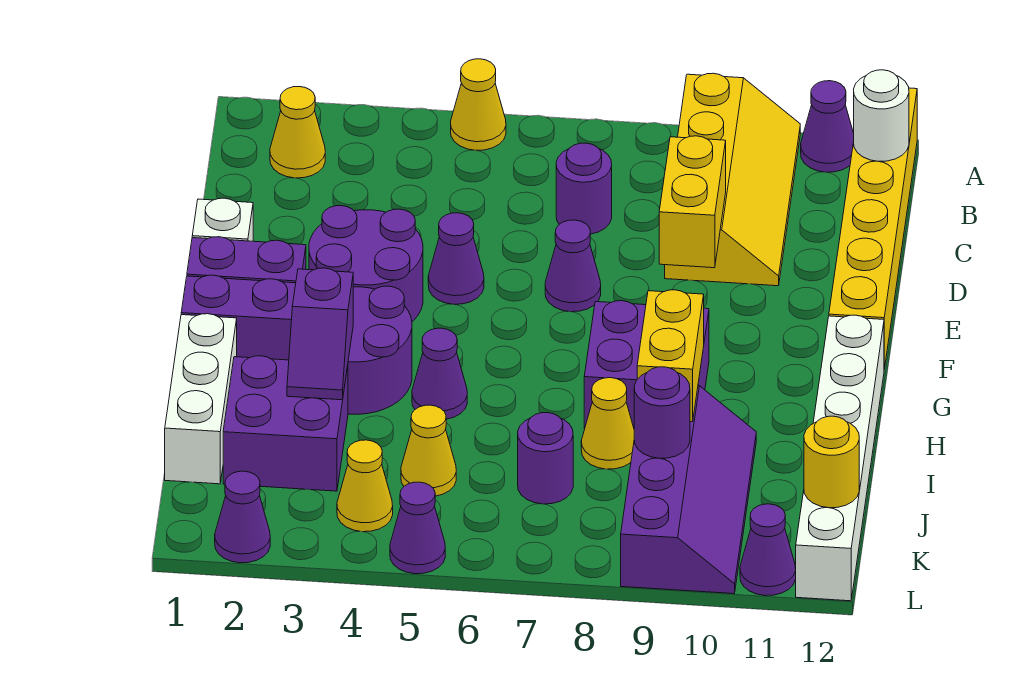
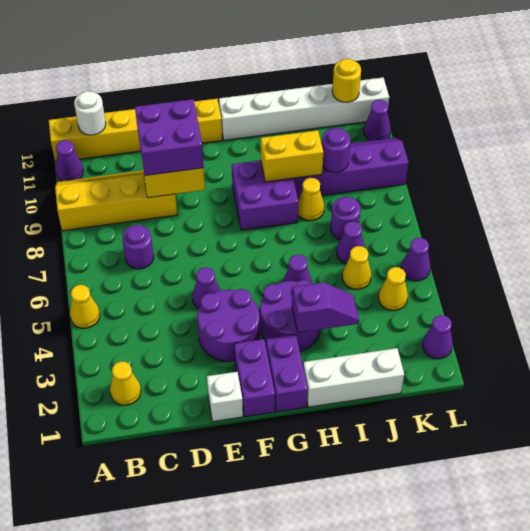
purple 1x1 cone [545,220,601,312] -> purple 1x1 cone moved to [336,221,365,264]
purple 2x2 brick [223,356,348,491] -> purple 2x2 brick moved to [135,99,204,176]

